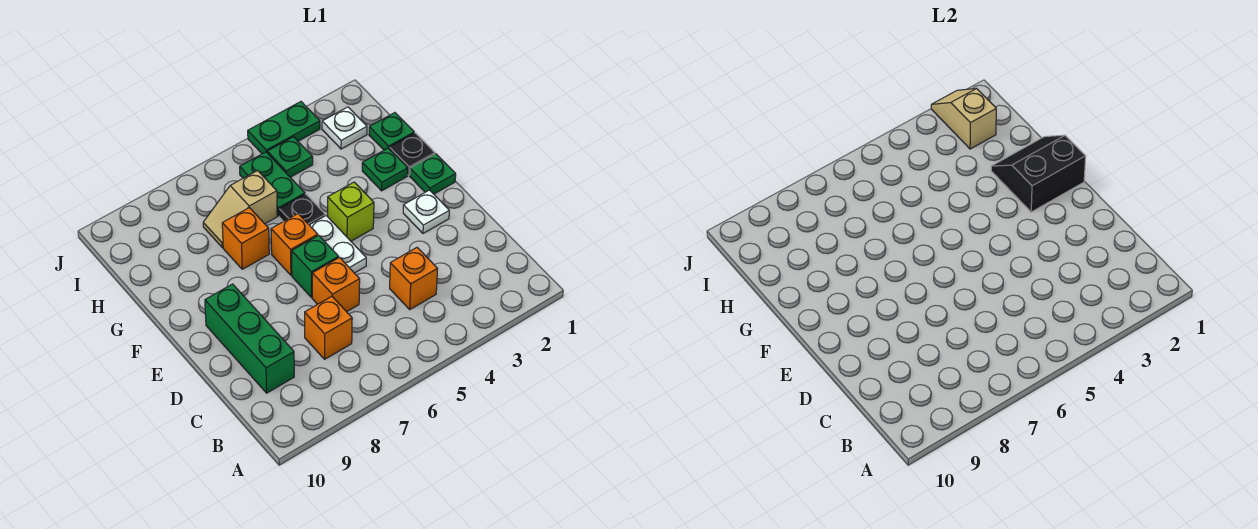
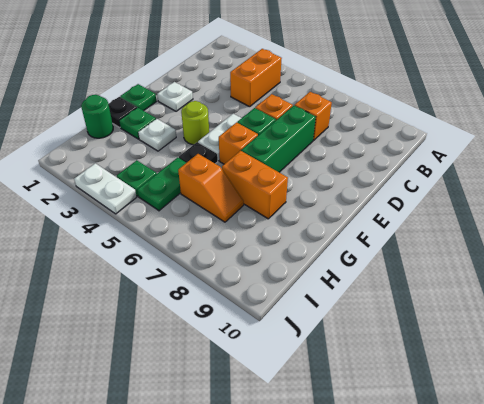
orange 1x1 brick [390,248,437,309] -> orange 1x2 brick [230,49,282,107]
green 1x3 brick [205,284,294,393] -> green 1x3 brick moved to [241,105,316,172]
black 2x2 slope [991,135,1086,212] -> none
lime 1x1 brick [328,182,374,241] -> lime 1x1 round brick [181,101,209,145]
orange 1x1 brick [222,208,269,269] -> orange 1x2 brick [222,151,288,219]
green 1x1 plate [369,113,414,150] -> green 1x1 round brick [81,95,113,138]
tan 1x2 slope [203,171,277,247] -> orange 1x2 slope [178,154,244,222]
white 1x1 plate [322,107,367,149] -> white 1x1 plate moved to [138,119,176,151]
tan 1x2 slope [931,89,996,149] -> none
green 1x2 plate [248,102,320,154] -> white 1x2 plate [74,163,137,214]

